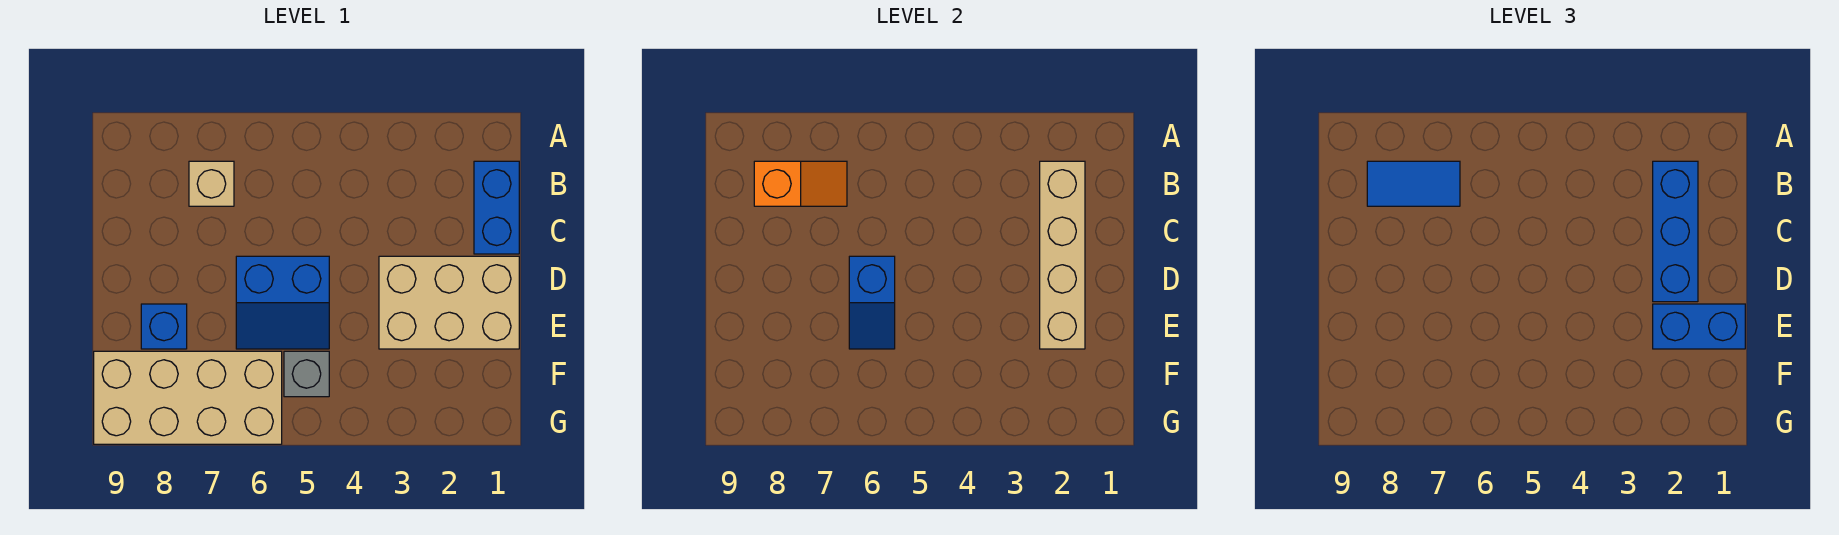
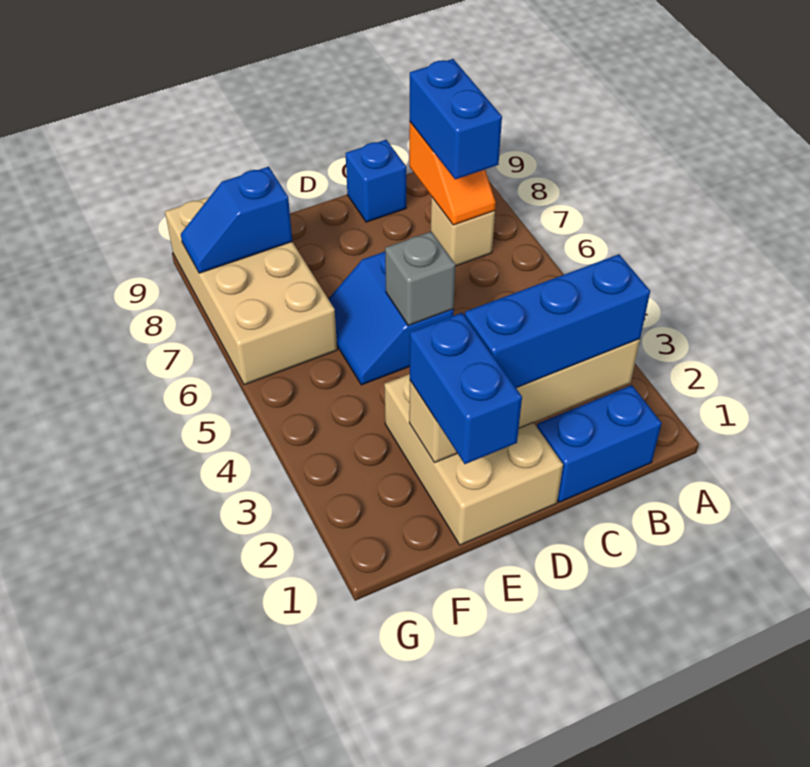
blue 1x2 tile [1367,161,1460,206] -> blue 1x2 brick [410,59,502,179]
blue 1x2 slope [849,256,895,349] -> blue 1x2 slope moved to [181,167,292,273]
blue 1x1 brick [141,304,187,349] -> blue 1x1 brick moved to [346,140,406,222]
grey 1x1 brick [284,351,329,397] -> grey 1x1 brick moved to [385,231,455,325]

